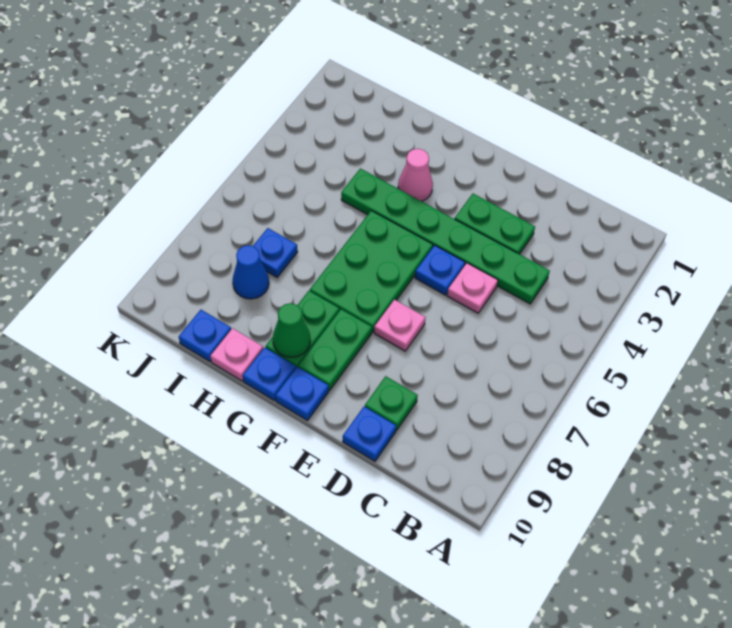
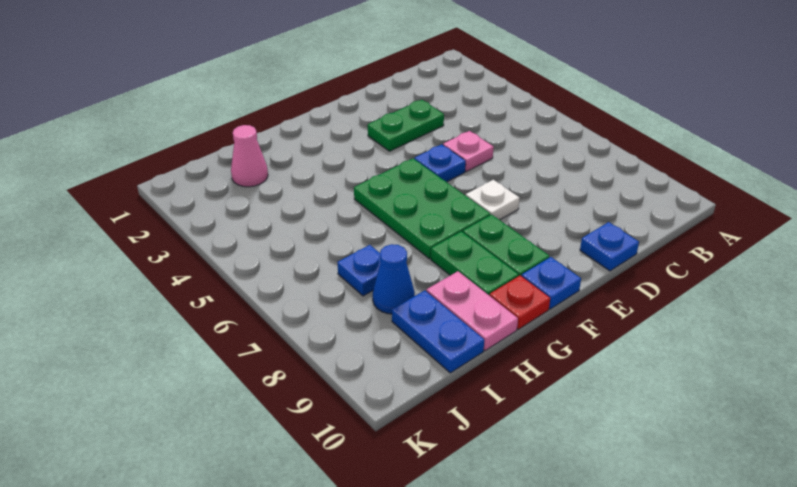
green 1x6 plate [341,168,550,304] -> none
green 1x1 plate [365,376,418,430] -> none
pink 1x1 plate [374,300,426,351] -> white 1x1 plate [466,180,520,220]
pink 1x1 cone [398,149,433,201] -> pink 1x1 cone moved to [231,125,268,187]
green 1x1 cone [273,303,310,357] -> none
blue 1x1 plate [243,347,296,400] -> red 1x1 plate [490,275,550,329]
pink 1x1 plate [210,328,263,381] -> pink 1x2 plate [426,271,518,351]
blue 1x1 plate [179,310,231,361] -> blue 1x2 plate [392,290,484,373]

